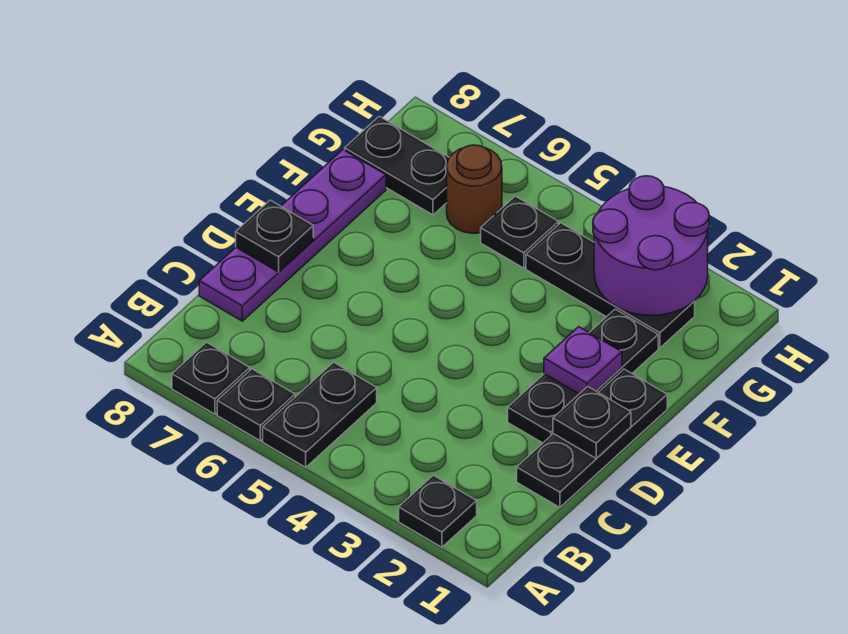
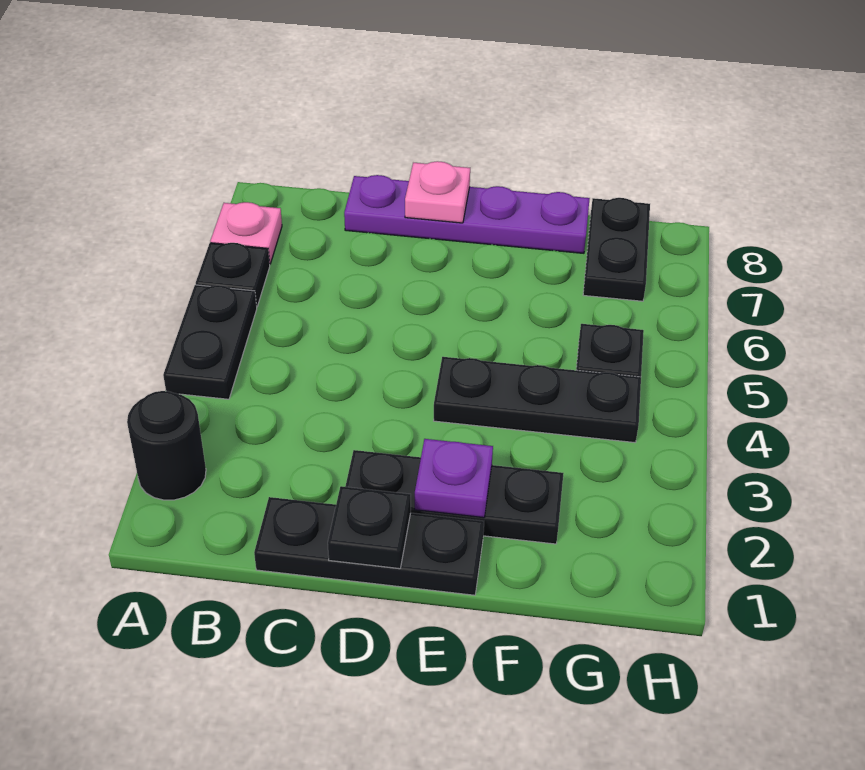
black 1x1 plate [399,475,477,547] -> black 1x1 round brick [127,391,206,500]
black 1x2 plate [263,362,377,467] -> black 1x2 plate turned to [163,285,257,399]
black 1x1 plate [172,342,250,414] -> pink 1x1 plate [210,202,282,264]
black 1x1 plate [236,200,313,272] -> pink 1x1 plate [405,161,470,223]
black 1x3 plate [526,223,695,348] -> black 1x3 plate turned to [434,357,641,443]
purple 2x2 round brick [593,176,709,315] -> none
brown 1x1 round brick [447,145,502,233] -> none

